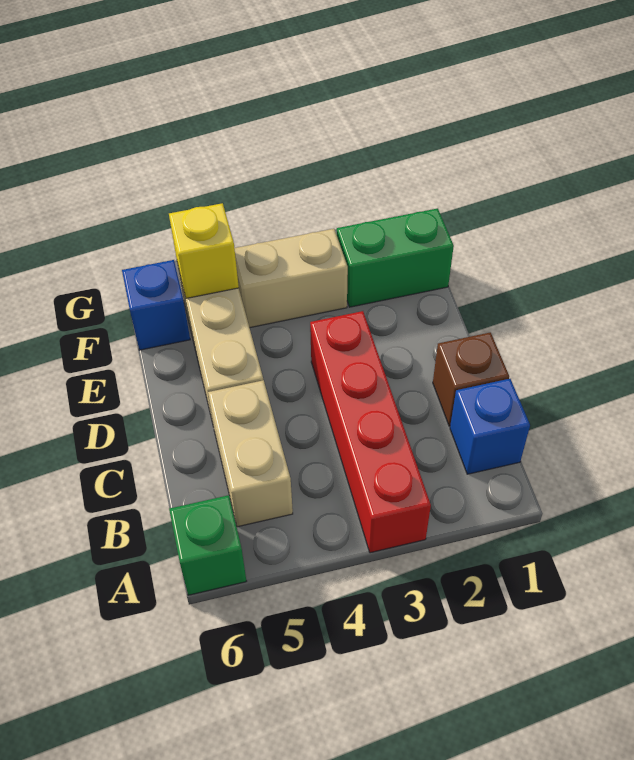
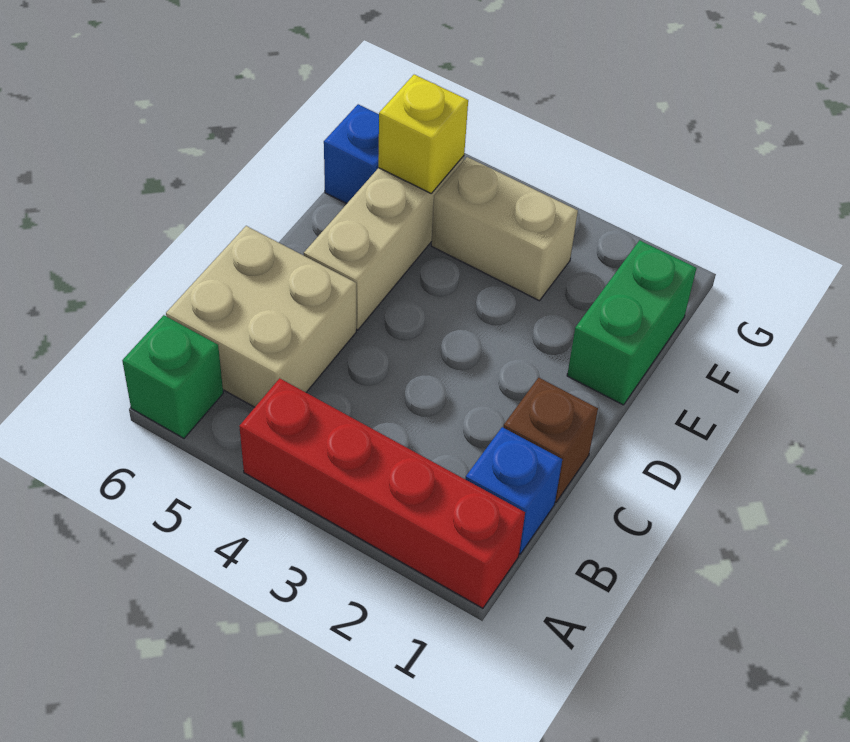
red 1x4 brick [310,311,431,553] -> red 1x4 brick turned to [239,378,525,608]
tan 1x2 brick [208,380,293,527] -> tan 2x2 brick [166,226,356,407]
green 1x2 brick [337,208,454,307] -> green 1x2 brick turned to [567,240,696,405]

